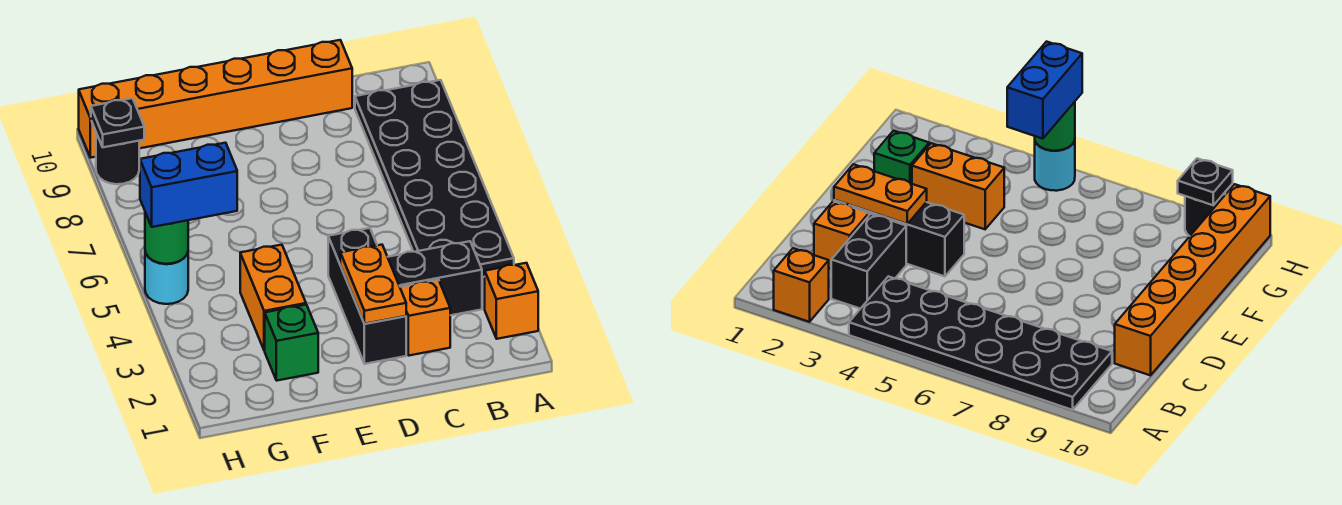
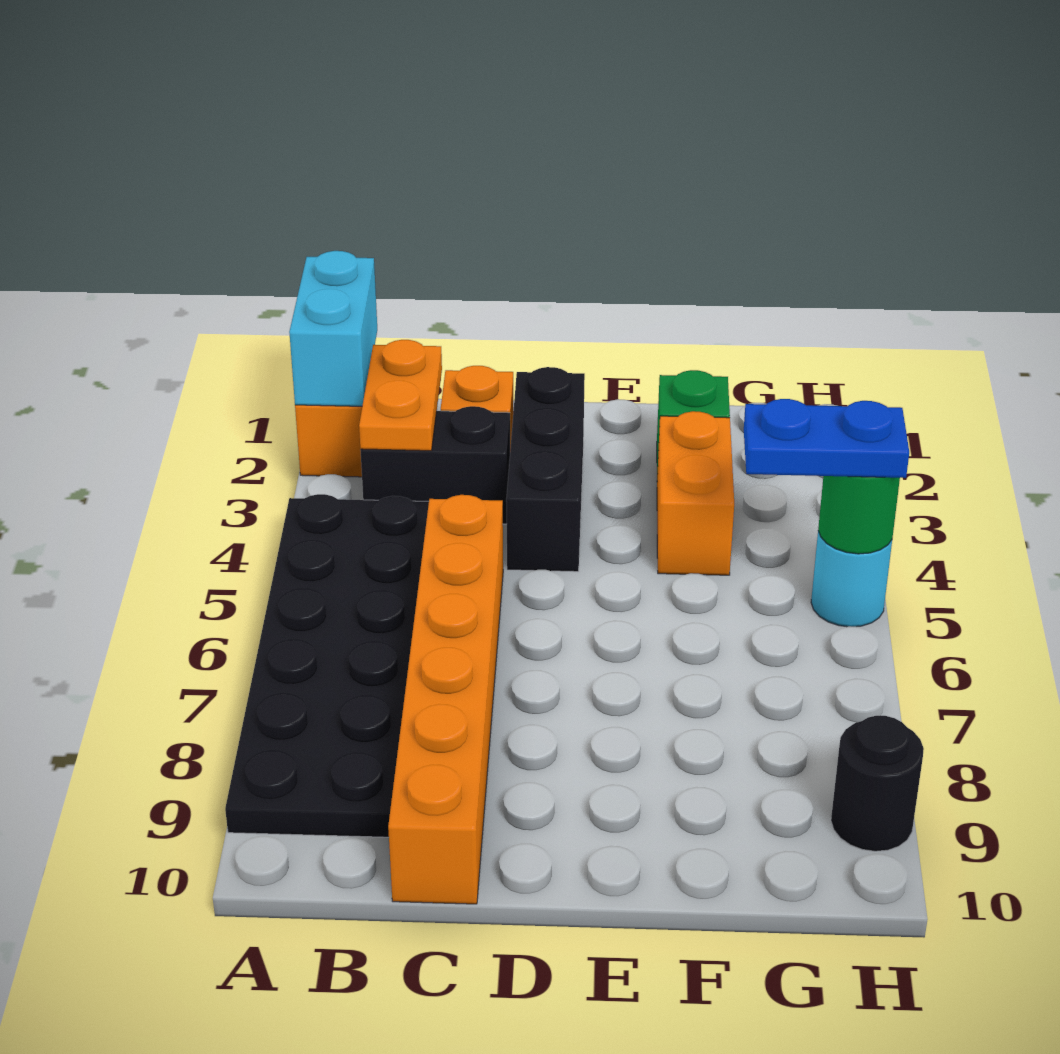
none -> cyan 1x2 brick [289,251,377,406]
orange 1x6 brick [79,40,352,158] -> orange 1x6 brick turned to [388,495,503,904]
orange 1x2 plate [340,245,406,324] -> orange 1x2 plate moved to [359,340,442,451]
blue 1x2 brick [140,143,237,227] -> blue 1x2 plate [744,399,909,478]
black 1x1 plate [91,98,144,147] -> none

